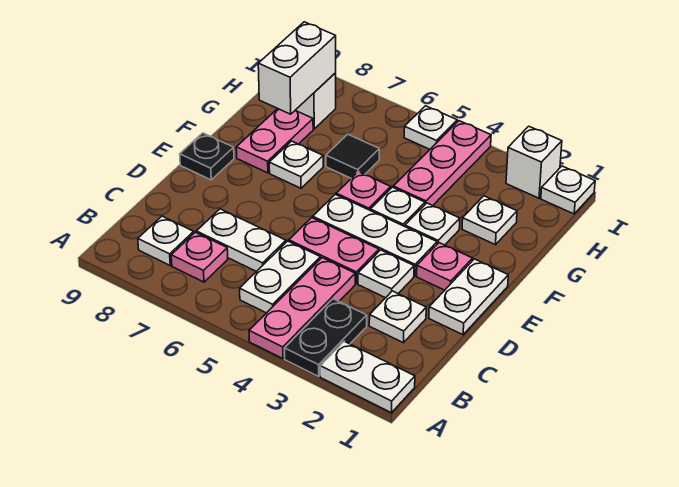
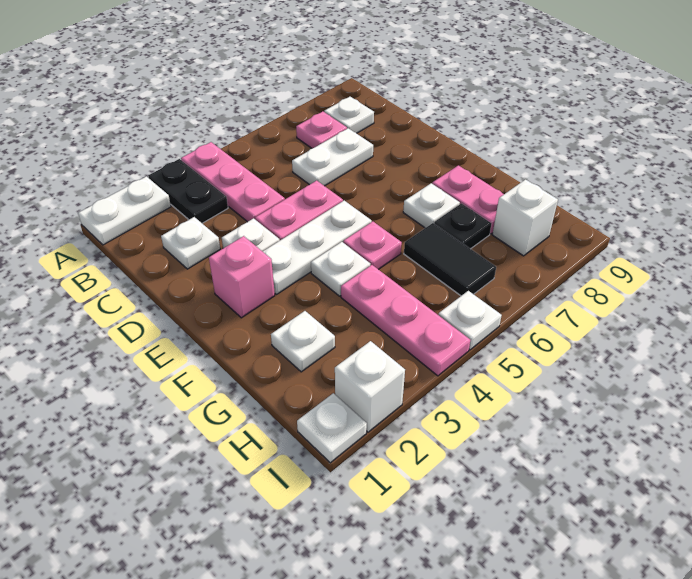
white 1x2 plate [240,241,320,313] -> none
white 1x2 plate [429,259,508,335] -> none
pink 1x1 plate [417,243,473,290] -> pink 1x1 brick [209,236,275,318]
black 1x1 plate [180,133,234,180] -> black 1x1 plate moved to [434,203,491,249]
white 1x1 plate [405,203,460,245] -> none
black 1x1 tile [326,134,379,178] -> black 1x2 tile [404,223,496,296]
white 1x2 brick [258,22,336,114] -> none

